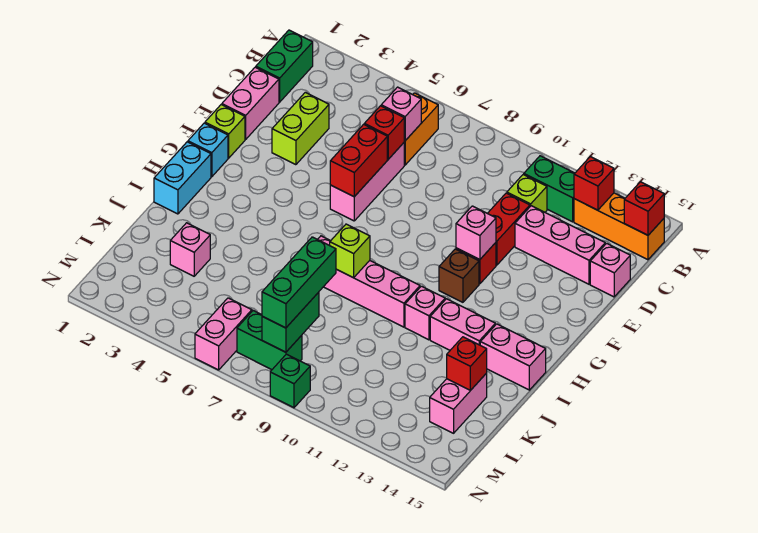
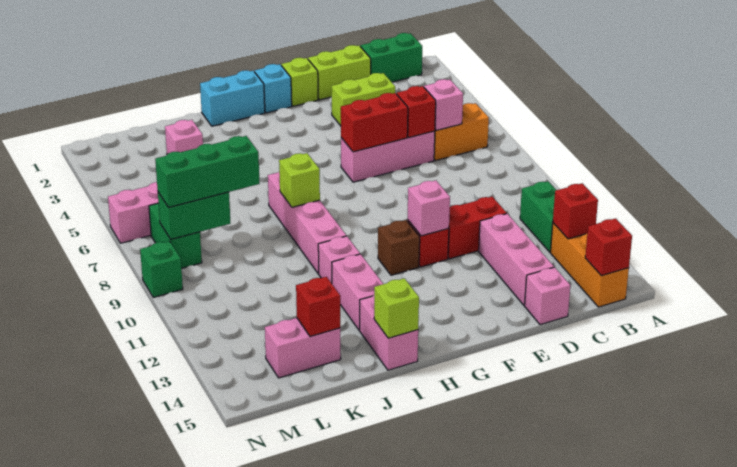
lime 1x1 brick [507,174,547,212] -> lime 1x1 brick moved to [374,278,419,338]
pink 1x2 brick [222,67,279,139] -> lime 1x2 brick [308,45,371,100]

